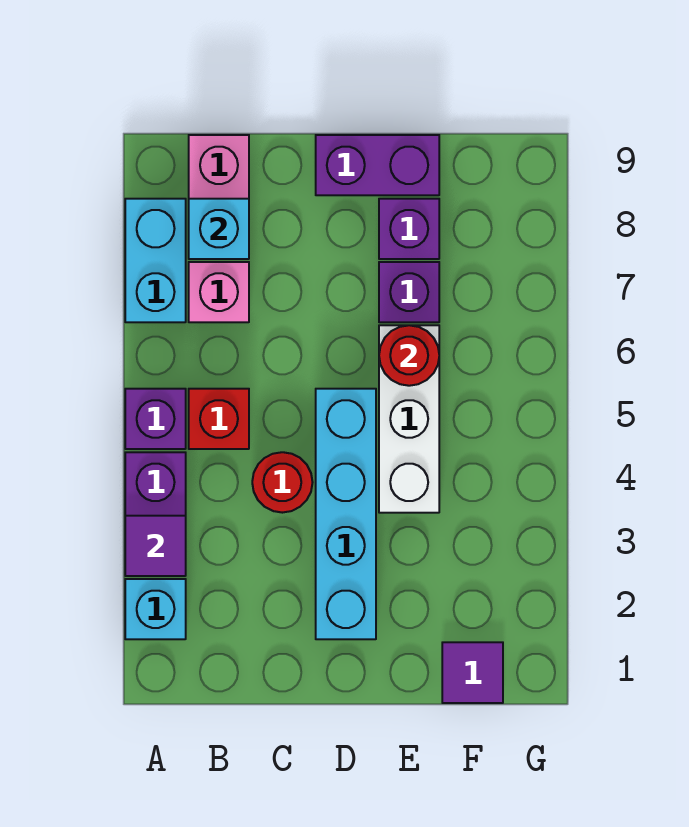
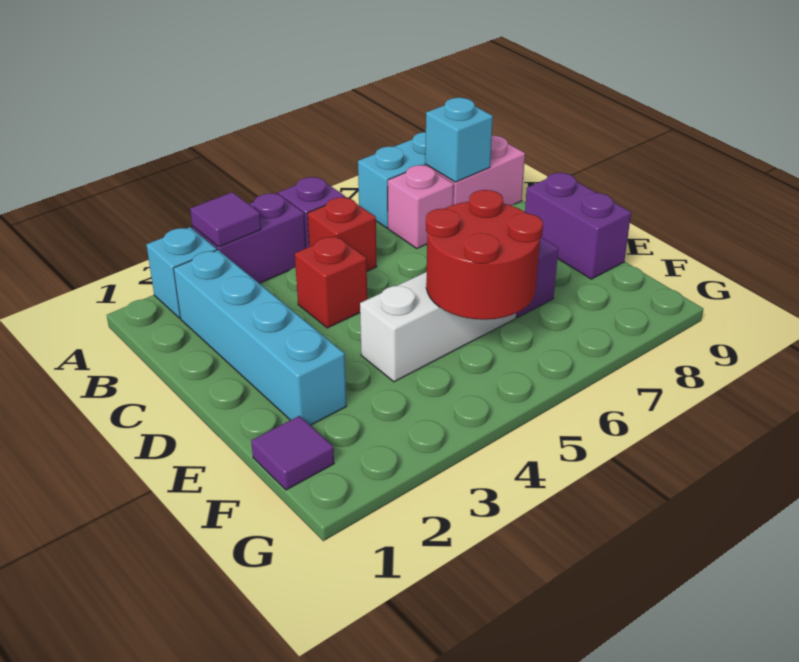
red 1x1 round brick [252,452,313,513] -> red 1x1 brick [295,236,367,328]
cyan 1x4 brick [316,389,376,639] -> cyan 1x4 brick turned to [174,250,346,425]
red 1x1 round brick [379,325,439,386] -> red 2x2 round brick [426,190,543,320]
purple 1x1 brick [379,199,439,259] -> none

